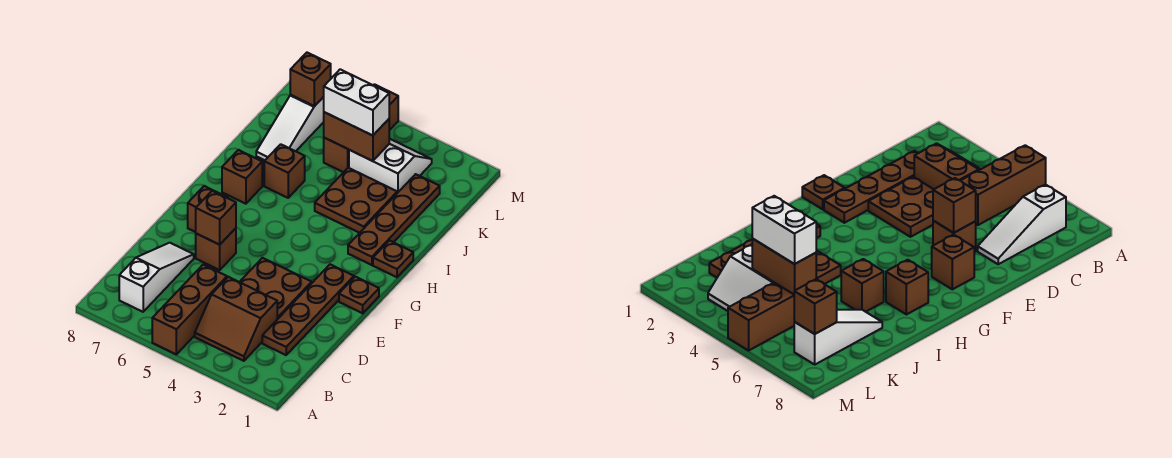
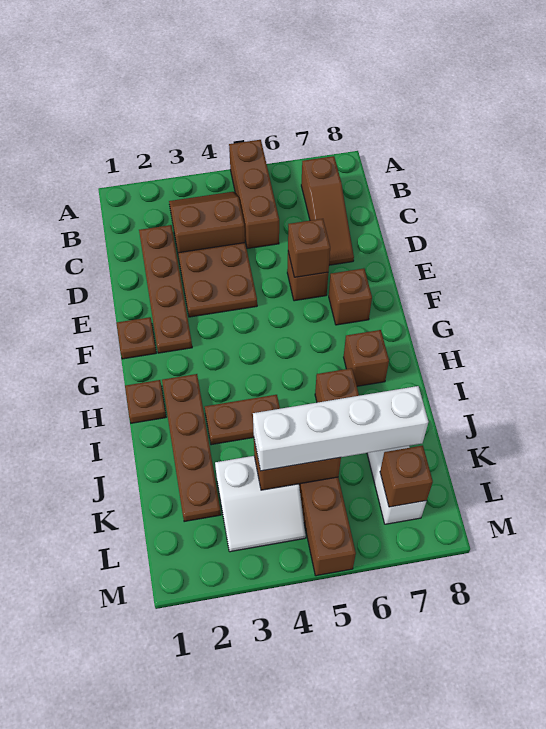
white 1x3 slope [119,243,194,312] -> brown 1x3 slope [301,156,354,265]
brown 2x2 plate [315,168,397,233] -> brown 1x2 plate [205,395,280,445]
white 1x2 brick [324,69,389,136] -> white 1x4 brick [253,386,429,471]

